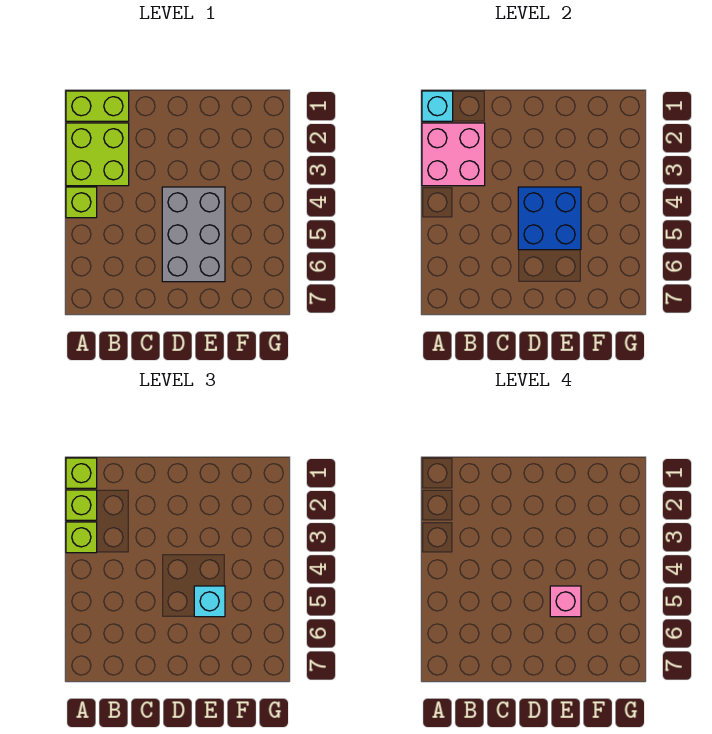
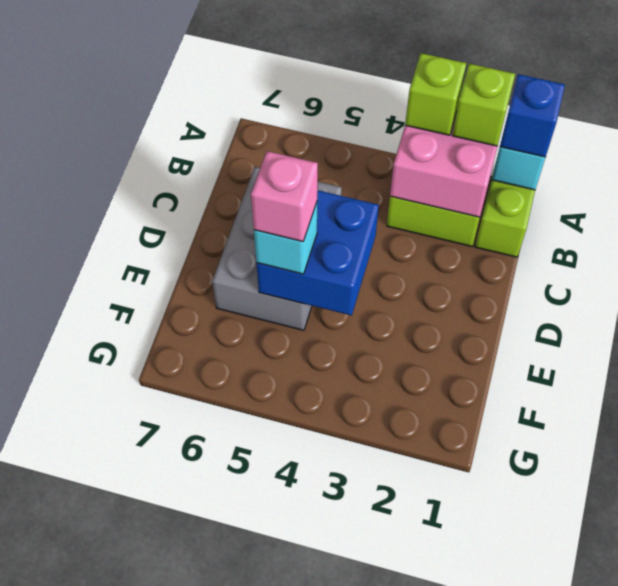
lime 1x1 brick [66,458,97,488] -> blue 1x1 brick [500,74,565,157]
lime 1x1 brick [66,187,97,218] -> none
grey 2x3 brick [162,187,225,282] -> grey 2x3 brick turned to [212,167,342,330]

